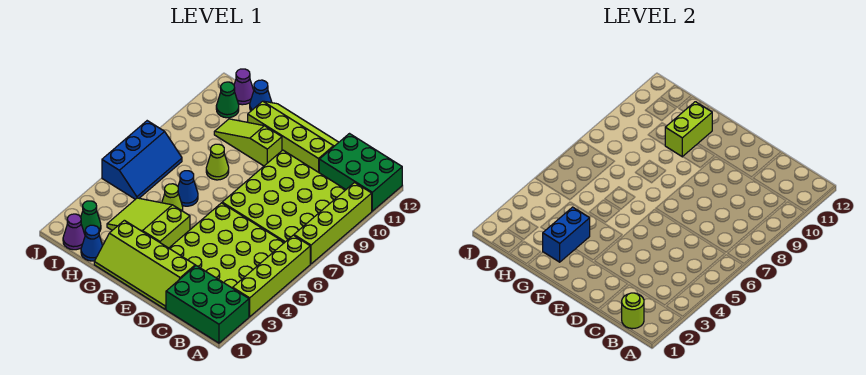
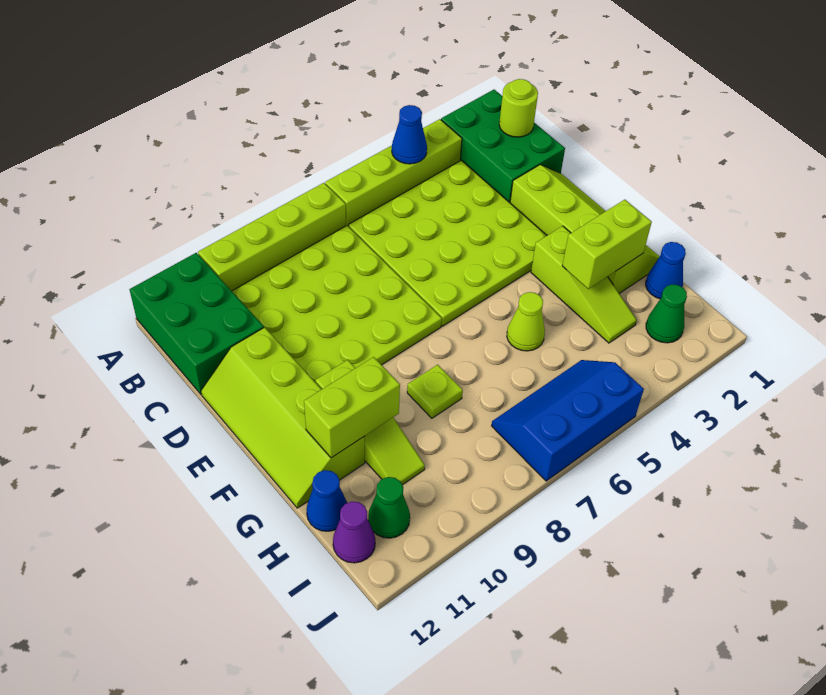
lime 2x3 slope [107,198,190,248] -> lime 1x3 slope [531,226,637,343]
blue 1x2 brick [543,207,590,262] -> lime 1x2 brick [562,200,652,289]
blue 1x1 cone [178,171,198,206] -> blue 1x1 cone moved to [392,105,427,164]
lime 1x1 cone [206,144,229,180] -> lime 1x1 plate [407,365,463,418]
purple 1x1 cone [63,214,85,250] -> none

